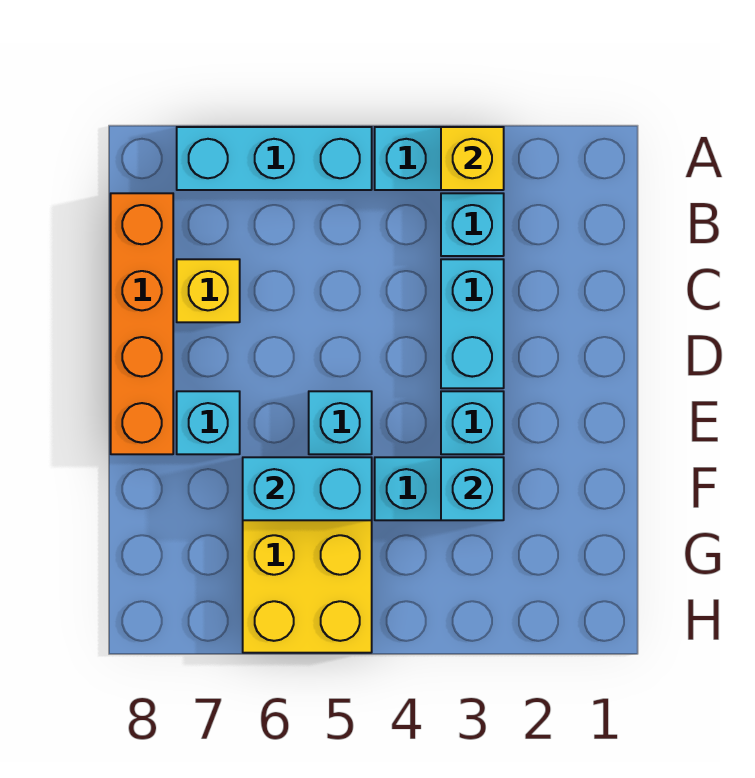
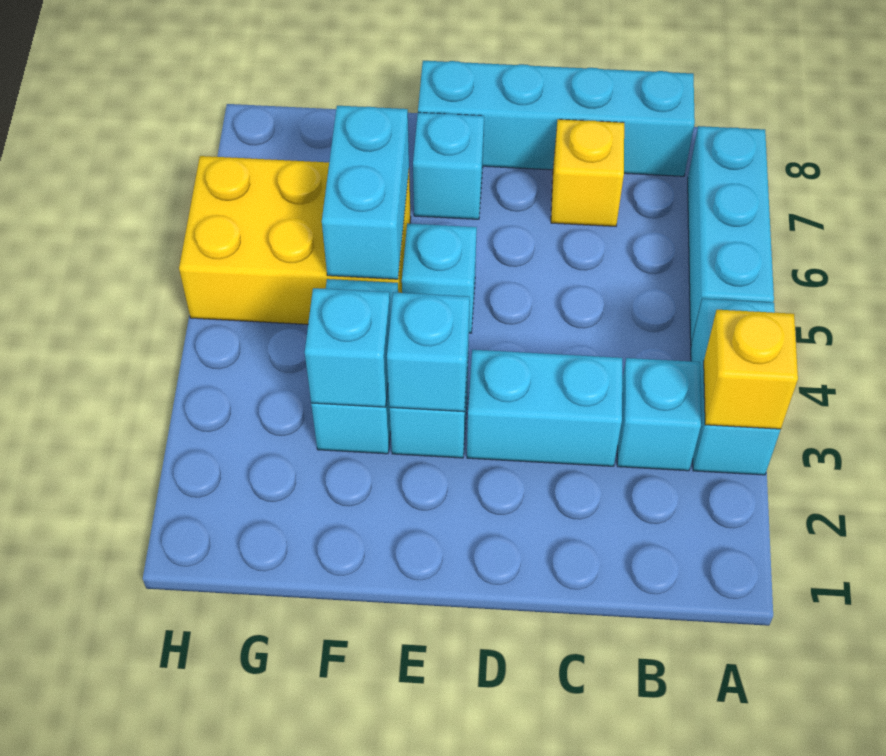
orange 1x4 brick [111,193,173,454] -> cyan 1x4 brick [418,61,695,176]
none -> cyan 1x1 brick [387,292,470,412]

